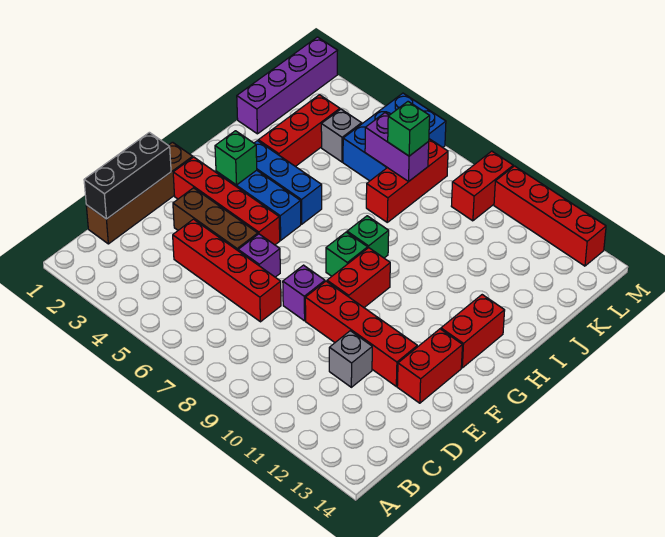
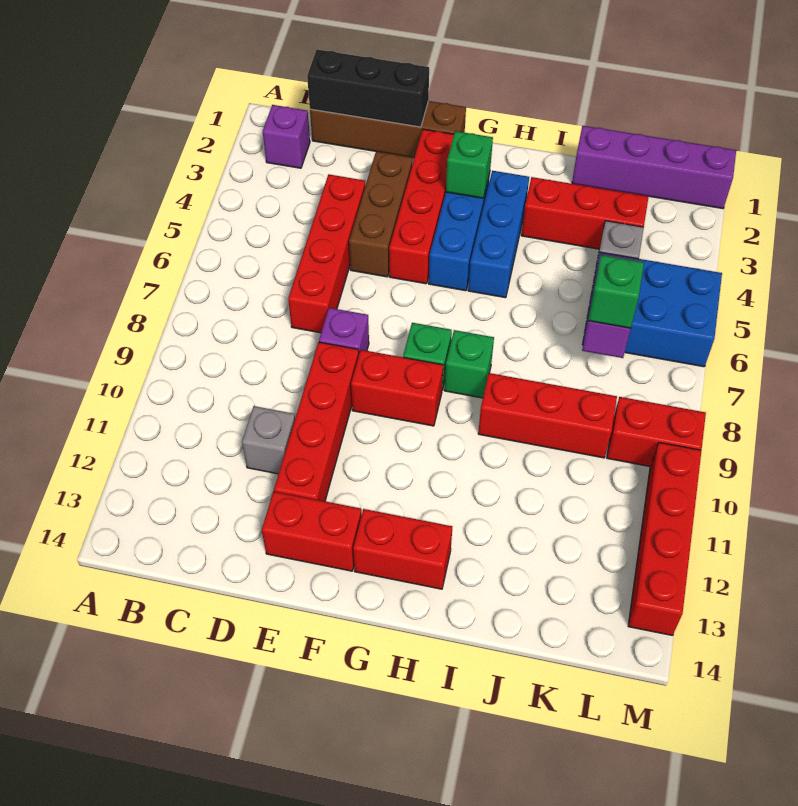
purple 1x1 brick [238,234,280,277] -> purple 1x1 brick moved to [263,105,310,168]
red 1x3 brick [366,139,448,222] -> red 1x3 brick moved to [478,373,617,458]

